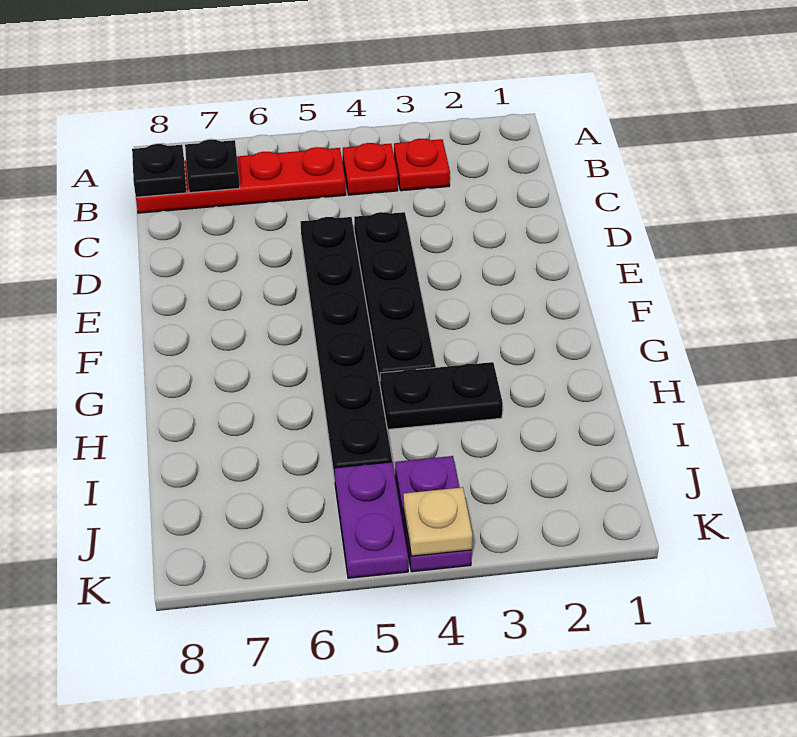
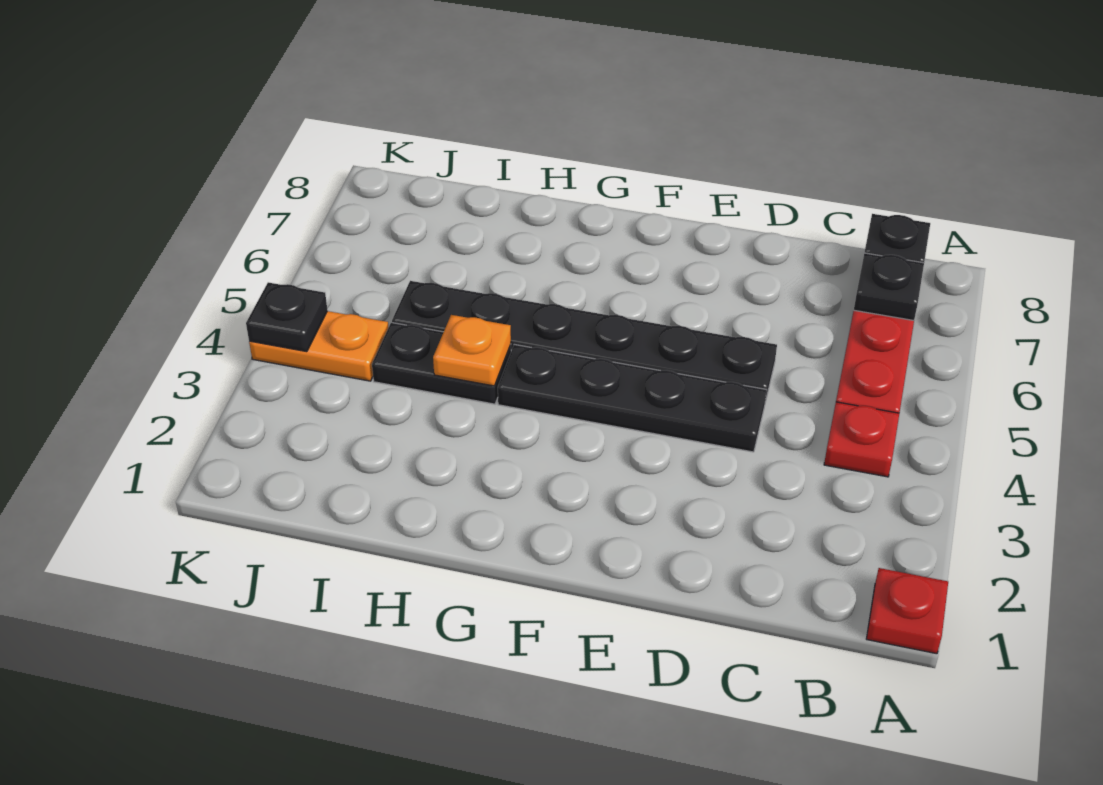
red 1x1 plate [394,139,450,191] -> red 1x1 plate moved to [866,568,948,654]
black 1x2 plate [380,362,503,429] -> black 1x2 plate turned to [372,323,511,404]
none -> orange 1x1 plate [433,315,511,386]
purple 1x2 plate [395,456,472,572] -> orange 1x2 plate [249,311,389,381]
purple 1x2 plate [334,462,408,578] -> none
tan 1x1 plate [403,487,472,556] -> black 1x1 plate [246,282,327,352]

